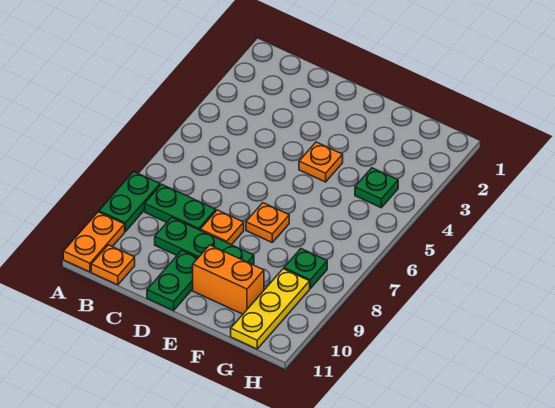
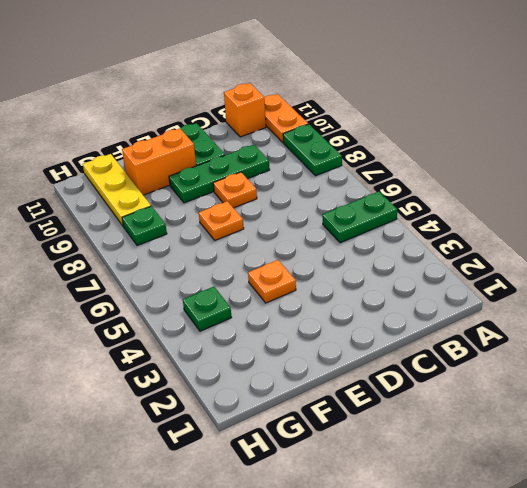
green 1x2 plate [145,184,216,230] -> green 1x2 plate moved to [322,192,397,243]
orange 1x1 plate [91,245,135,285] -> orange 1x1 brick [224,83,266,137]

